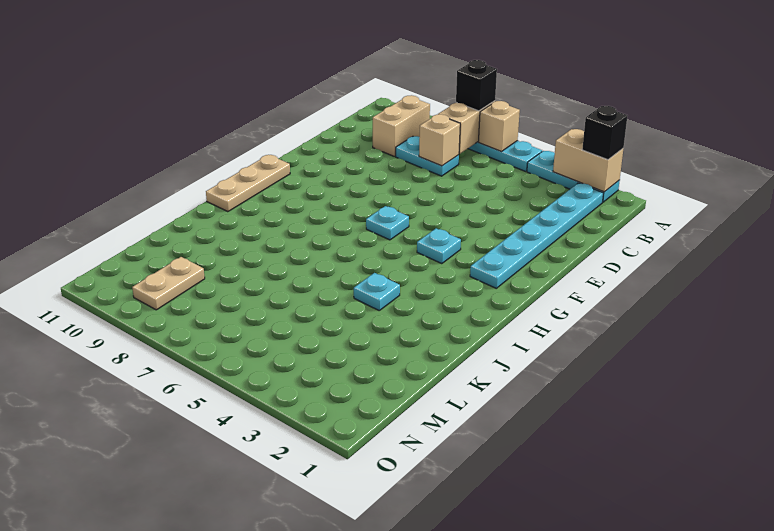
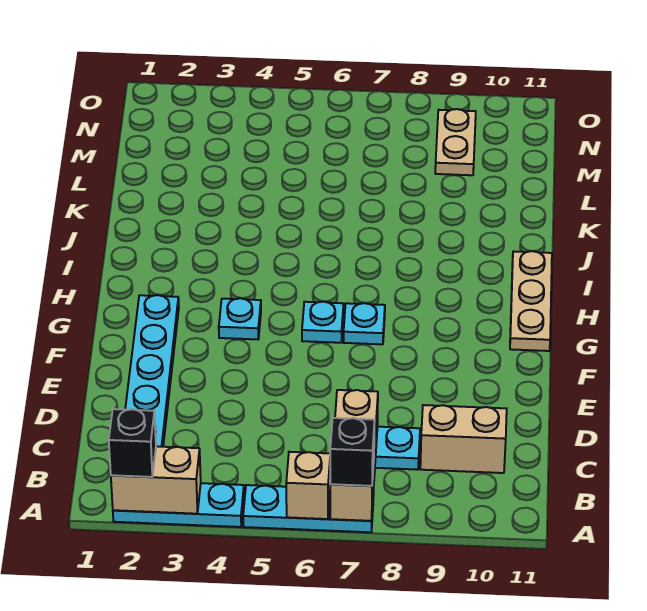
tan 1x2 brick [373,95,430,156] -> tan 1x2 brick turned to [420,405,507,473]
cyan 1x1 plate [354,273,400,310] -> cyan 1x1 plate moved to [343,303,385,344]

